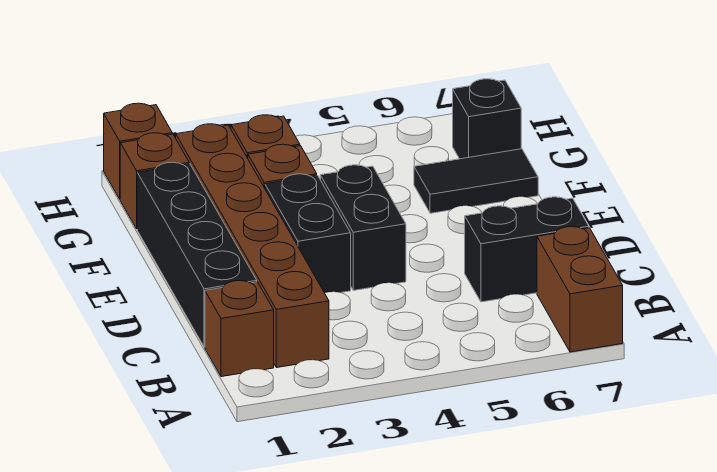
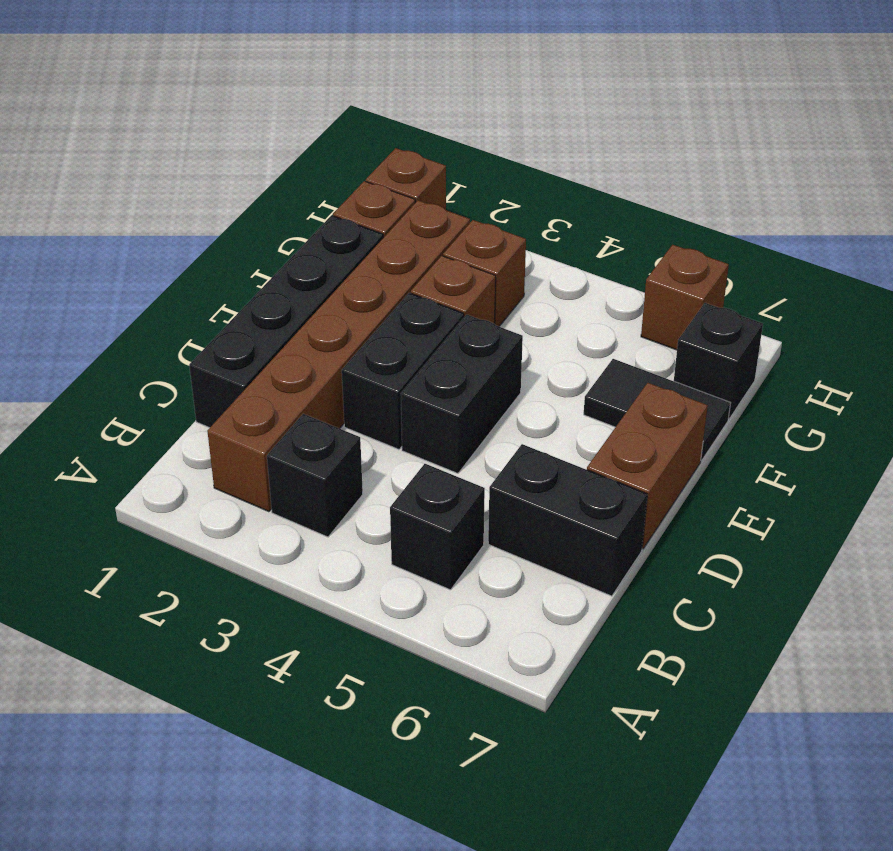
brown 1x2 brick [537,227,623,352] -> brown 1x2 brick moved to [587,383,708,549]
brown 1x1 brick [205,281,274,377] -> brown 1x1 brick moved to [641,245,729,350]
none -> black 1x1 brick [267,414,363,537]
none -> black 1x1 brick [390,464,485,590]

